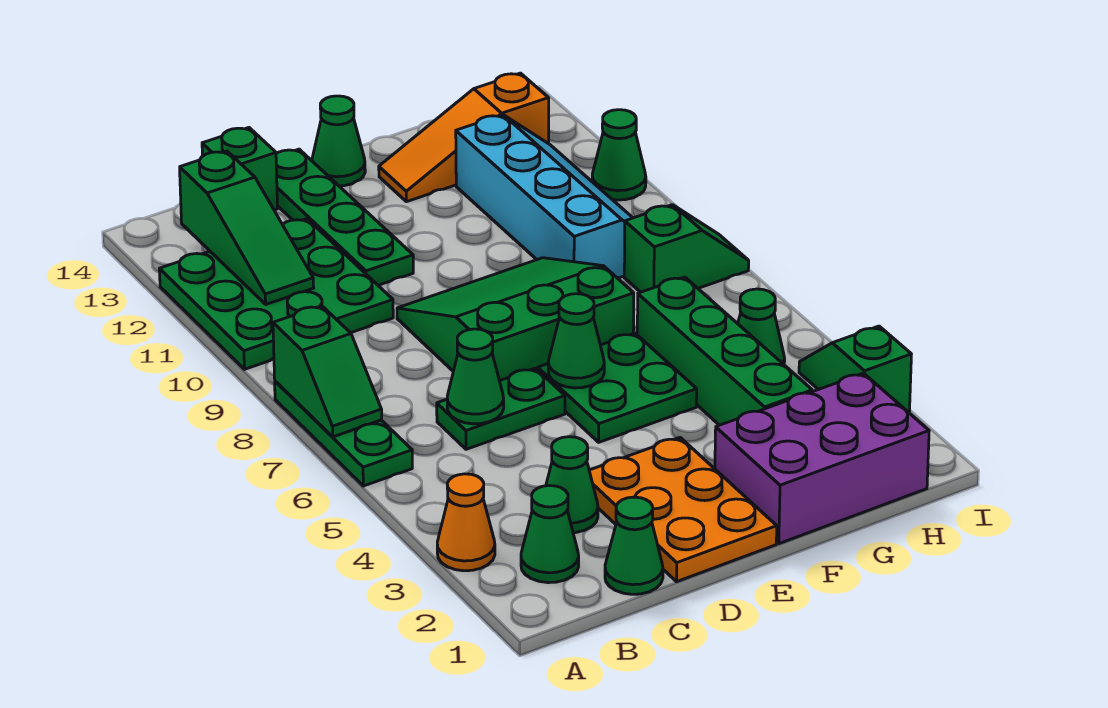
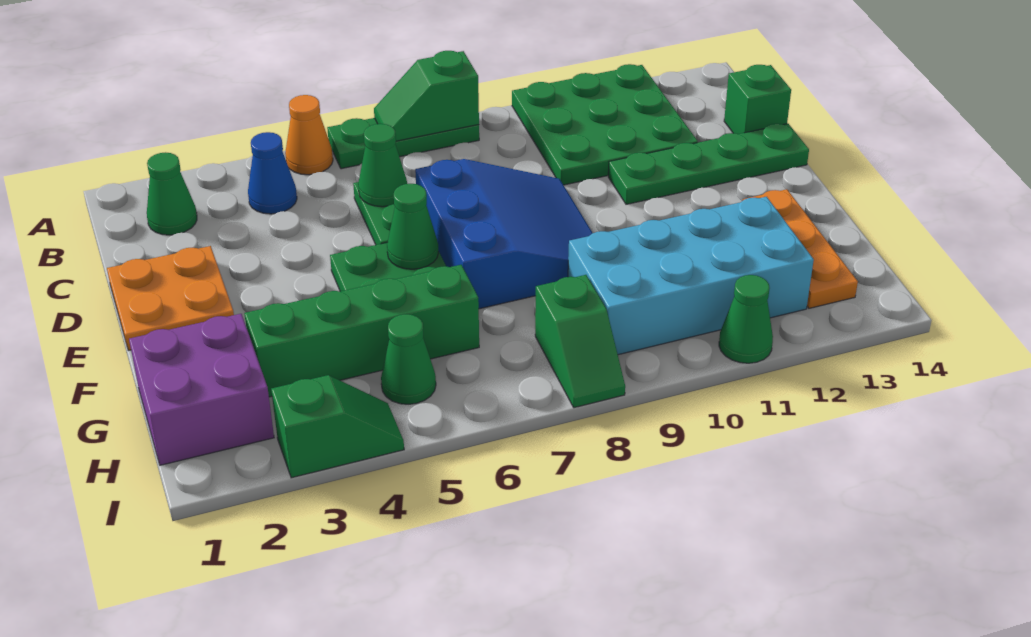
orange 1x1 cone [437,474,495,571] -> orange 1x1 cone moved to [285,95,333,175]
none -> blue 1x1 cone [248,132,297,214]
green 1x3 slope [180,151,314,304] -> none
green 1x1 cone [605,497,663,594] -> none
green 1x1 cone [546,437,598,533] -> none
orange 2x3 plate [589,438,777,582] -> orange 2x2 plate [107,246,234,351]
green 3x3 slope [397,258,634,381] -> blue 3x3 slope [415,159,592,309]
green 1x1 cone [312,96,365,186] -> none
purple 2x3 brick [715,373,929,544] -> purple 2x2 brick [129,314,274,465]
orange 1x3 slope [379,73,549,202] -> orange 1x3 plate [743,189,858,308]
cyan 2x4 slope [456,115,633,278] -> cyan 2x4 brick [568,197,814,355]

